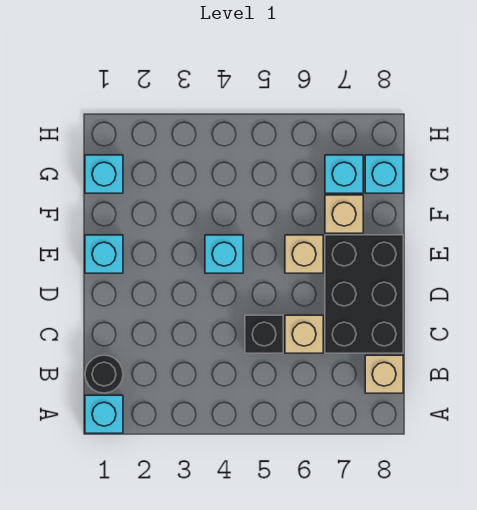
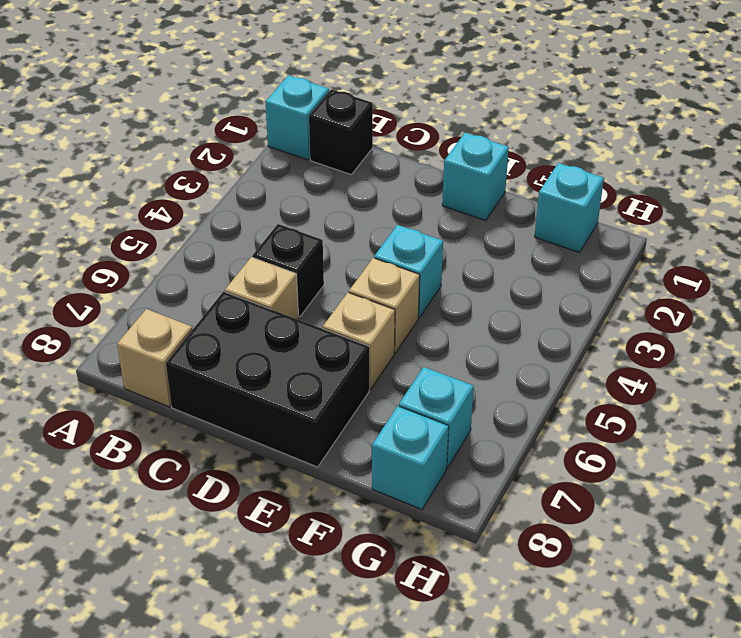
black 1x1 round brick [85,355,123,393] -> black 1x1 brick [309,89,373,174]
tan 1x1 brick [325,195,363,233] -> tan 1x1 brick moved to [349,258,420,353]

